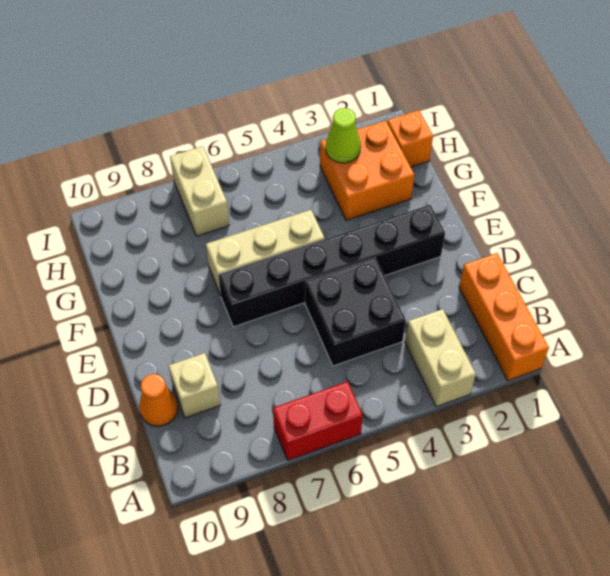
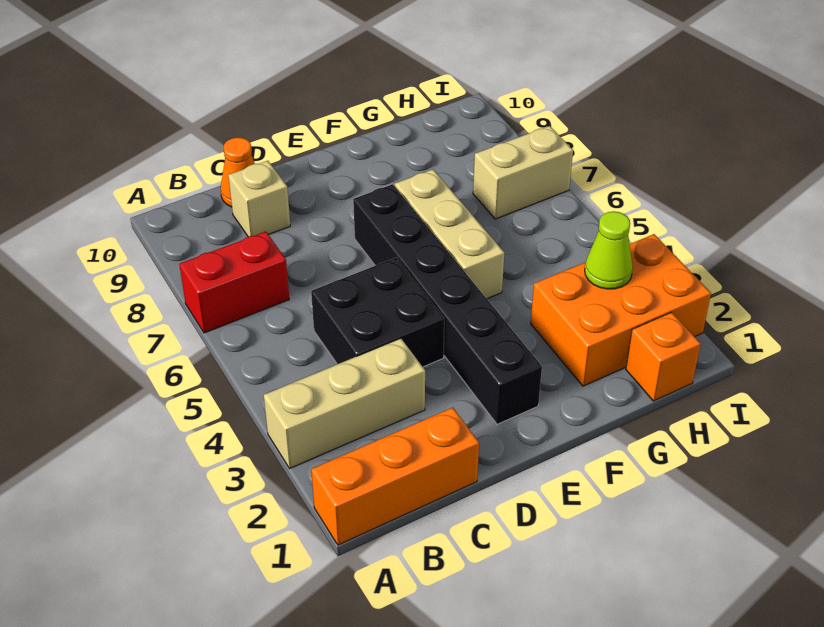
tan 1x2 brick [405,309,476,407] -> tan 1x3 brick [264,338,425,469]
red 1x2 brick [273,381,363,460] -> red 1x2 brick turned to [179,231,289,333]
orange 2x2 brick [320,121,414,220] -> orange 2x3 brick [531,234,711,386]

